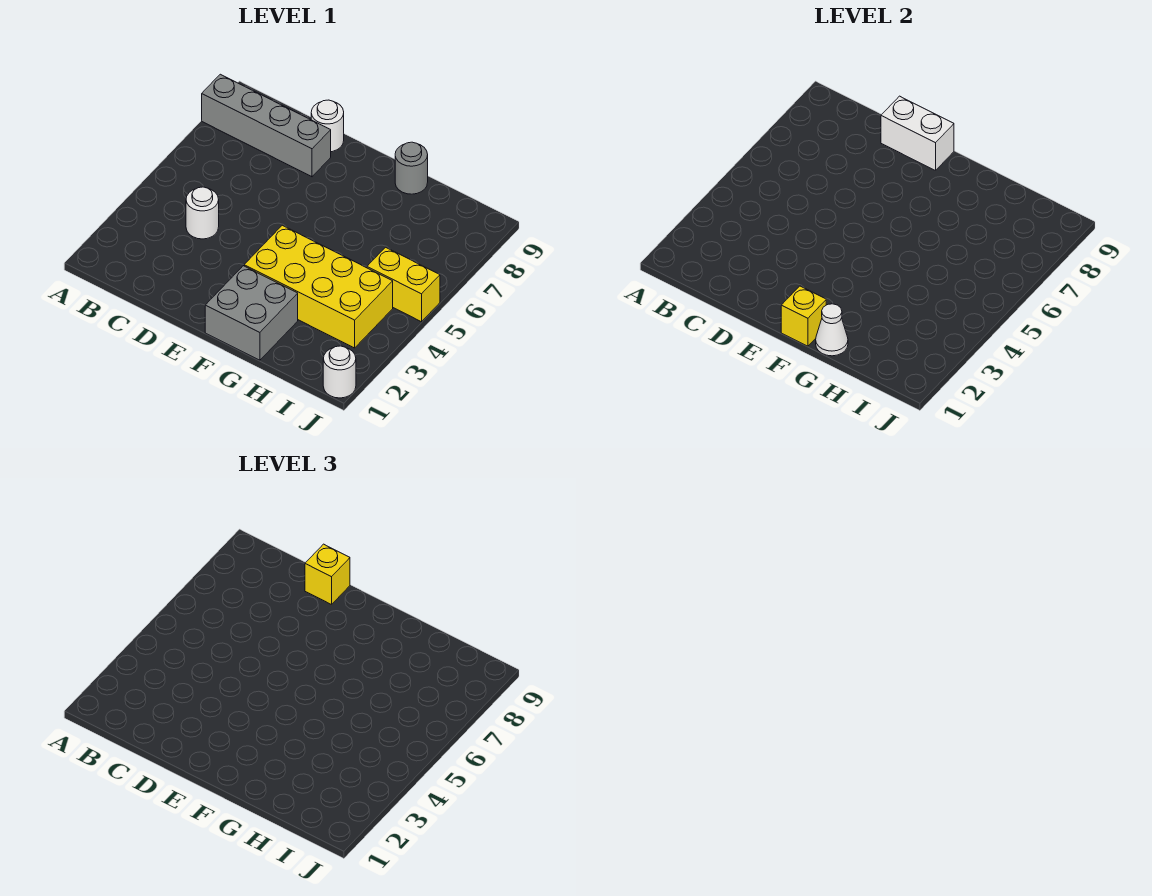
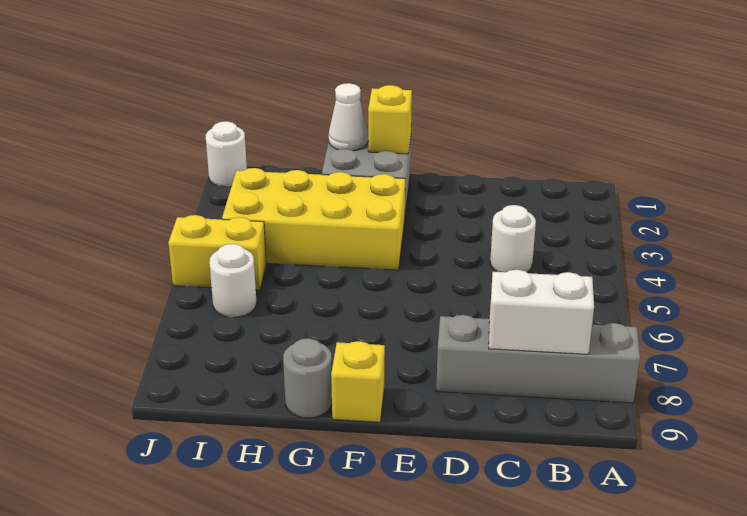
white 1x1 round brick [311,100,344,152] -> white 1x1 round brick moved to [209,244,256,317]
white 1x2 brick [881,96,954,171] -> white 1x2 brick moved to [489,270,594,354]
yellow 1x1 brick [305,544,350,605] -> yellow 1x1 brick moved to [331,341,385,422]

